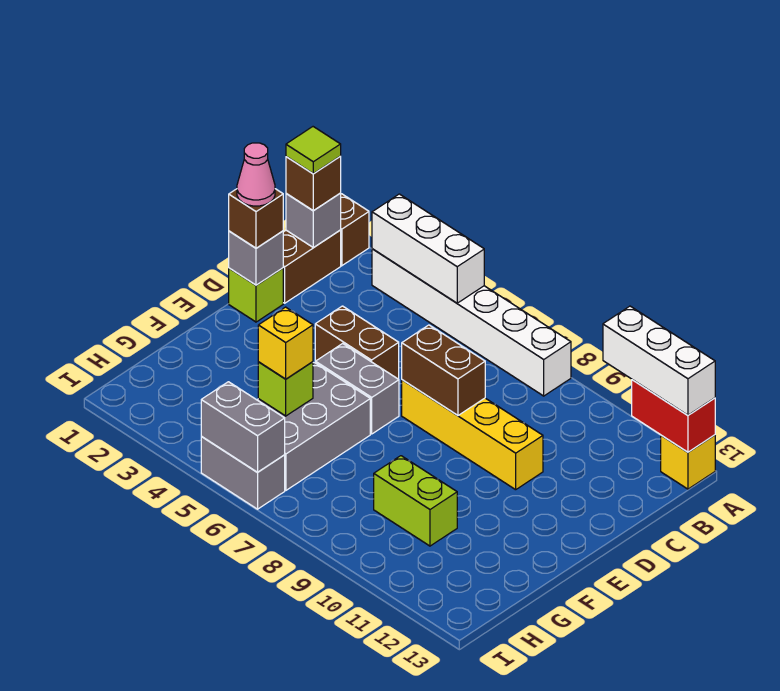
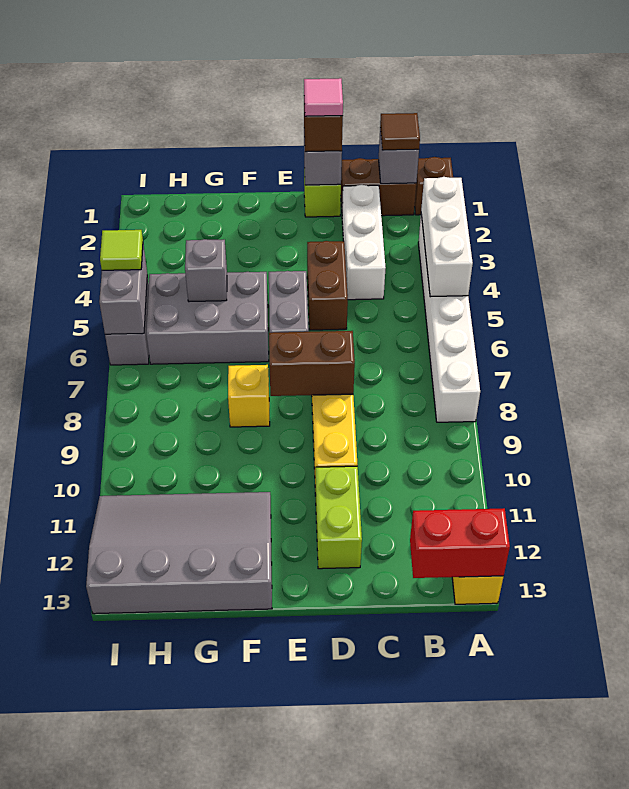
white 1x3 brick [603,306,715,415] -> white 1x3 brick moved to [342,185,386,300]
red 1x2 brick [632,380,715,452] -> red 1x2 brick turned to [410,508,510,578]
brown 1x1 brick [286,157,341,211] -> brown 1x1 tile [380,113,420,150]
lime 1x1 tile [286,127,341,173] -> lime 1x1 tile moved to [100,230,143,270]
pink 1x1 cone [237,143,275,206] -> pink 1x1 tile [304,78,343,116]
brown 1x2 brick [402,325,485,415] -> brown 1x2 brick turned to [269,331,355,396]
none -> grey 3x4 slope [86,492,272,614]
lime 1x1 brick [258,362,313,416] -> grey 1x1 brick [185,239,227,302]
yellow 1x1 brick [258,307,313,379] -> yellow 1x1 brick moved to [228,365,270,427]
lime 1x2 brick [374,456,457,546] -> lime 1x2 brick moved to [315,466,362,569]

